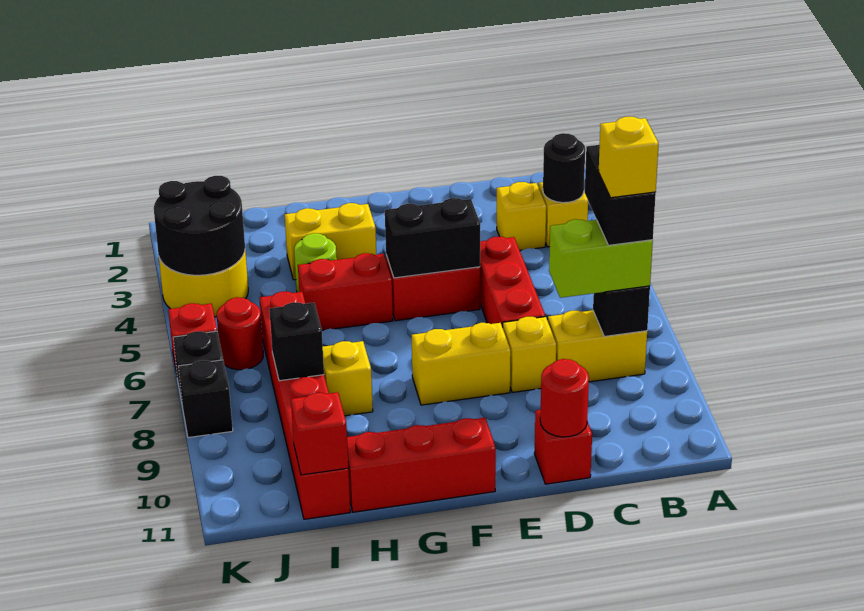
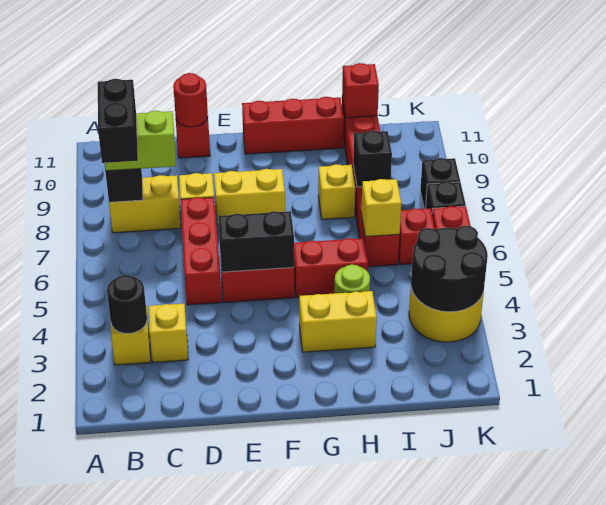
yellow 1x1 brick [599,117,659,198] -> yellow 1x1 brick moved to [361,179,401,236]
red 1x1 round brick [217,297,263,370] -> red 1x1 brick [398,208,435,265]

